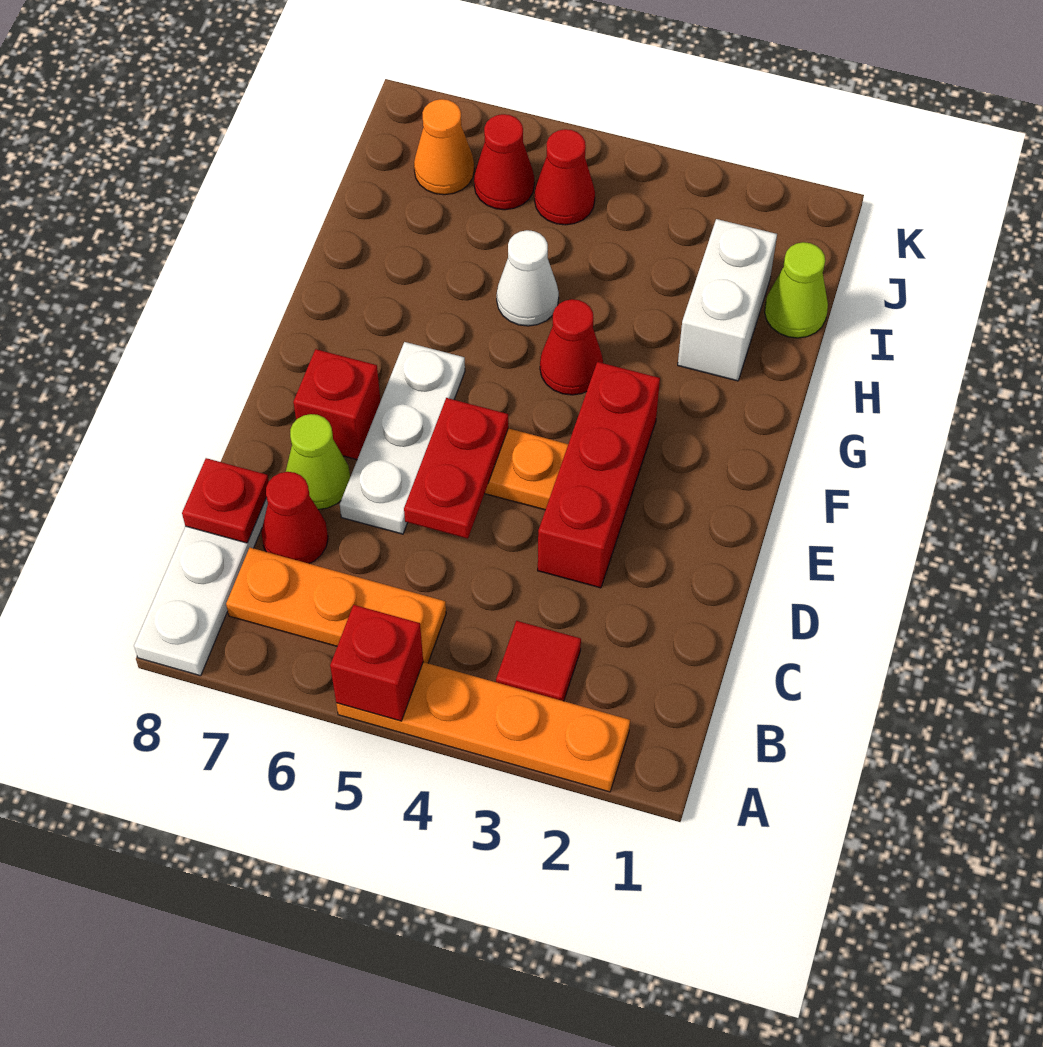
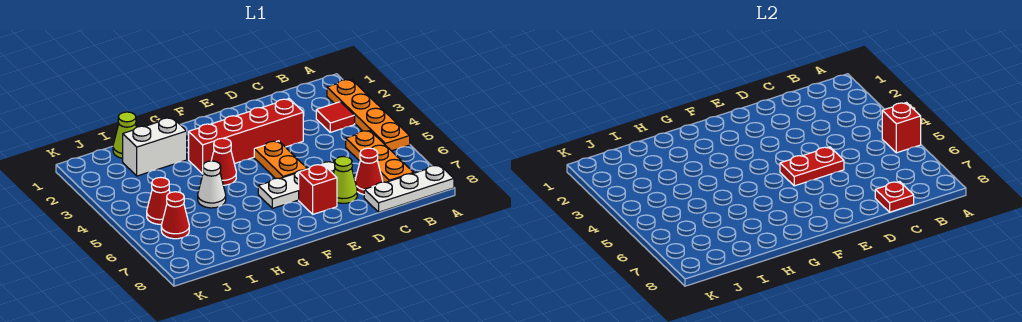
red 1x3 brick [538,362,660,588] -> red 1x4 brick [189,99,303,174]
orange 1x1 cone [414,99,474,195] -> none

